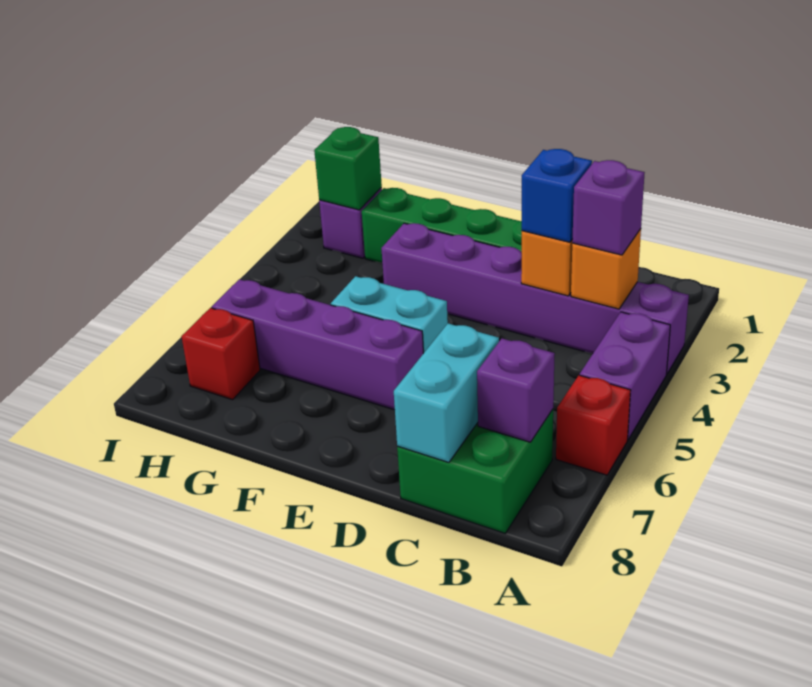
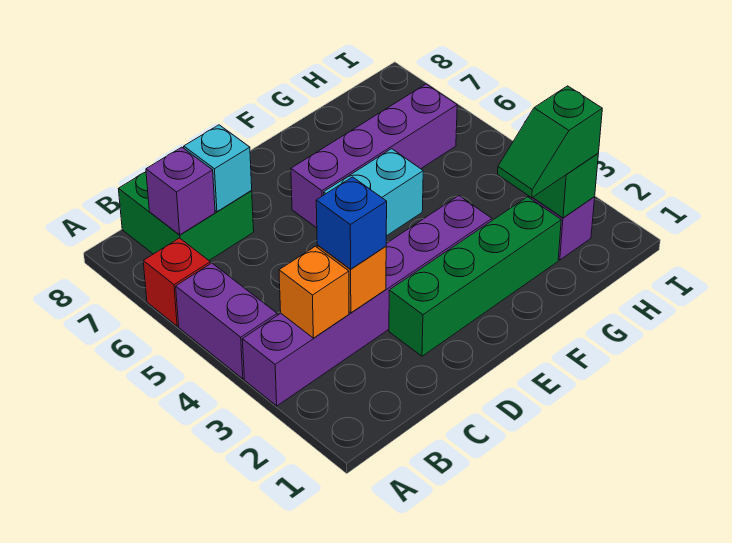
purple 1x1 brick [572,160,645,255] -> none
cyan 1x2 brick [394,324,499,462] -> cyan 1x1 brick [184,125,252,212]
none -> green 1x2 slope [498,86,602,198]
red 1x1 brick [181,308,260,400] -> none

